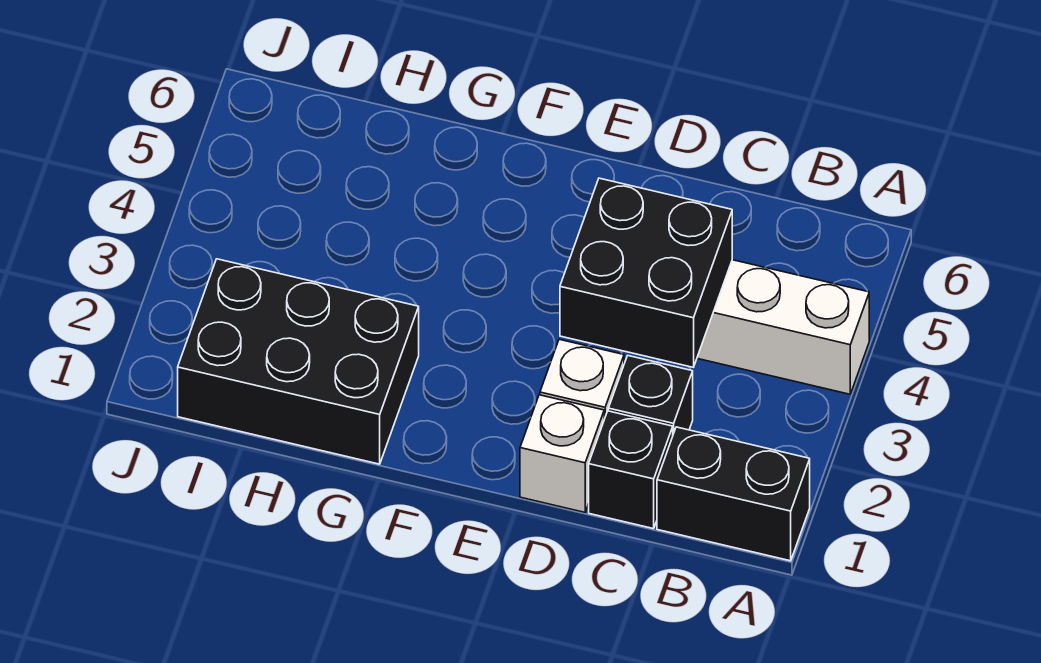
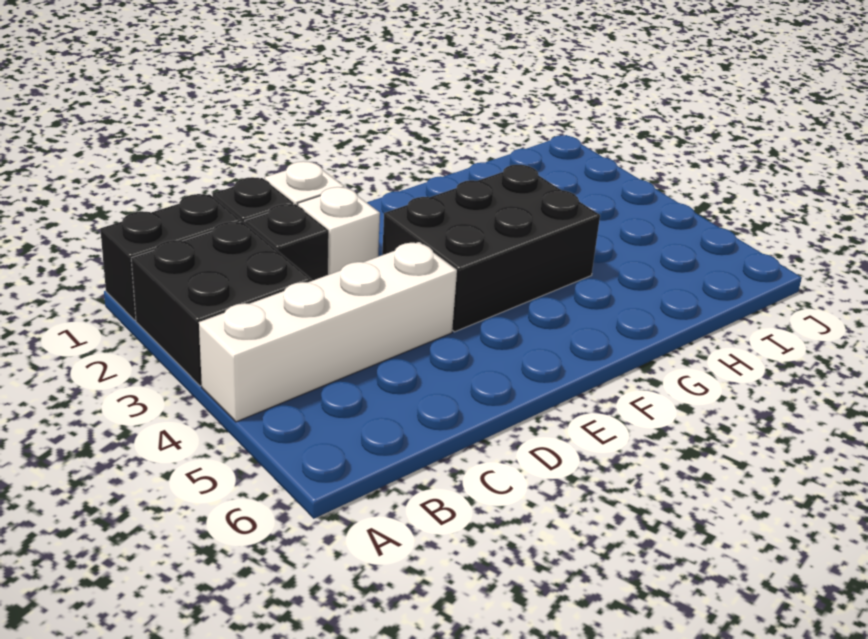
black 2x2 brick [560,178,732,367] -> black 2x2 brick moved to [131,222,311,386]
black 2x3 brick [178,259,419,464] -> black 2x3 brick moved to [382,165,600,332]

